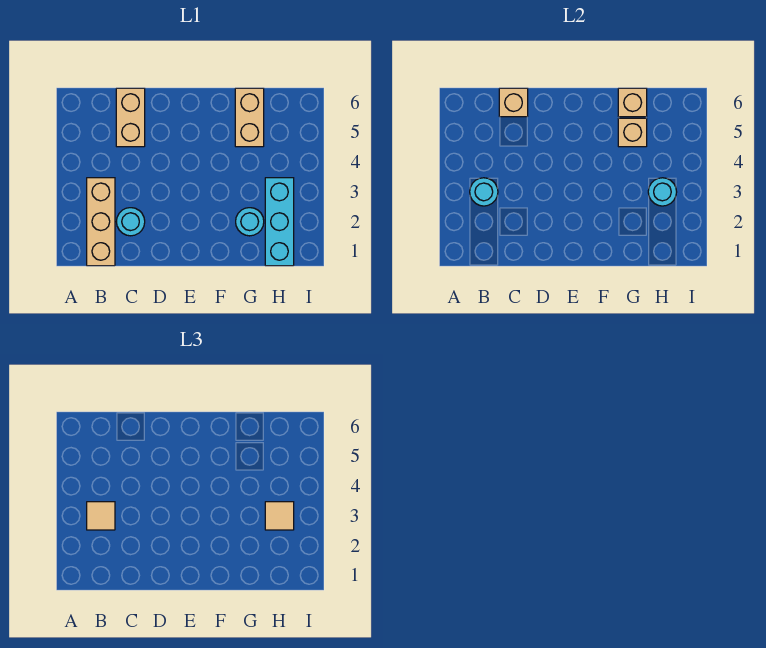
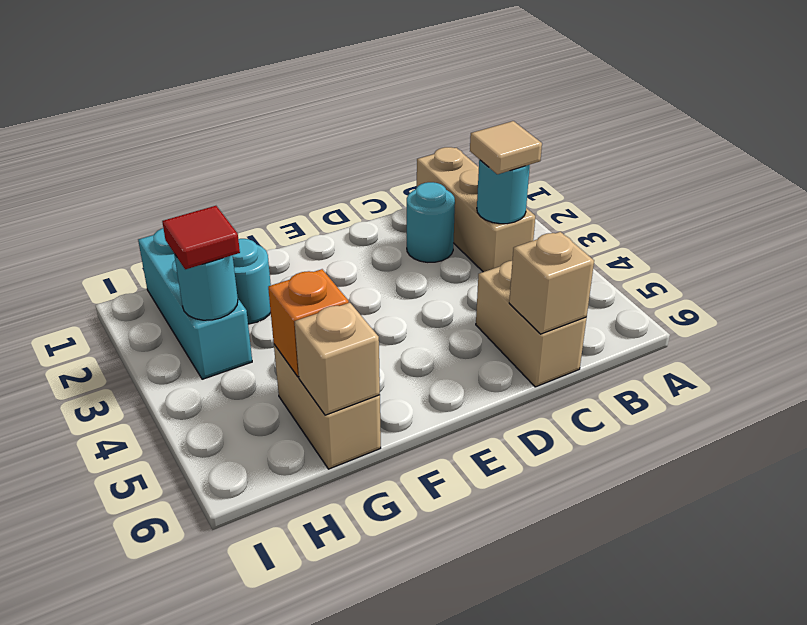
tan 1x1 brick [618,118,647,147] -> orange 1x1 brick [268,269,349,377]
tan 1x1 tile [265,502,294,530] -> red 1x1 tile [162,206,240,269]

